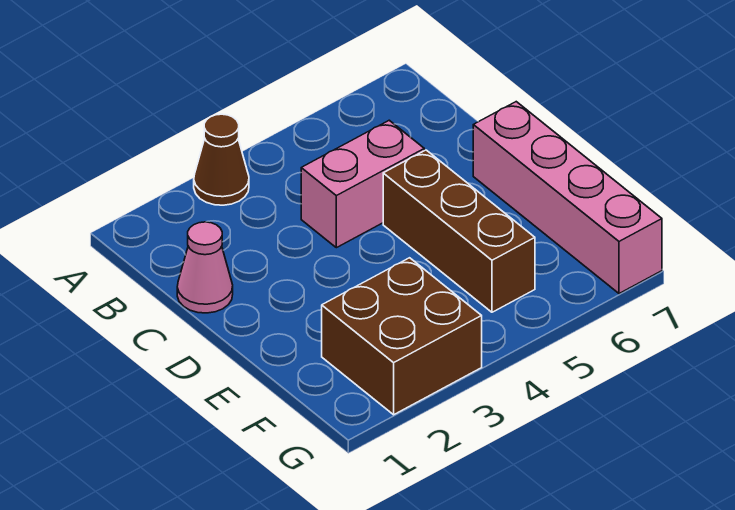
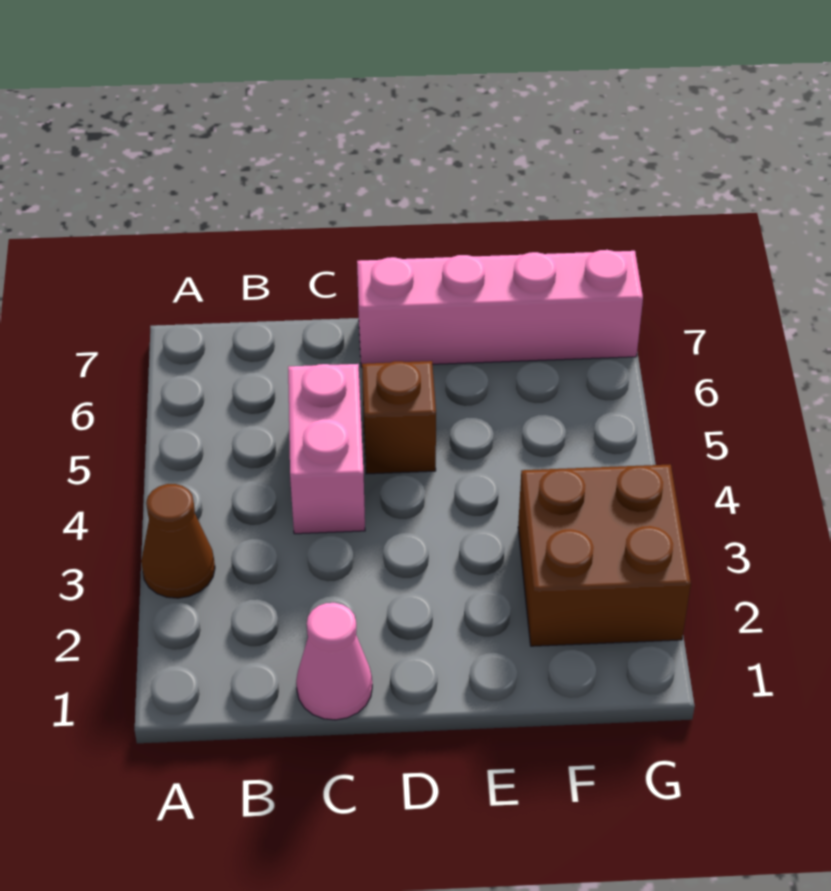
brown 1x3 brick [383,150,535,312] -> brown 1x1 brick [362,361,436,474]

